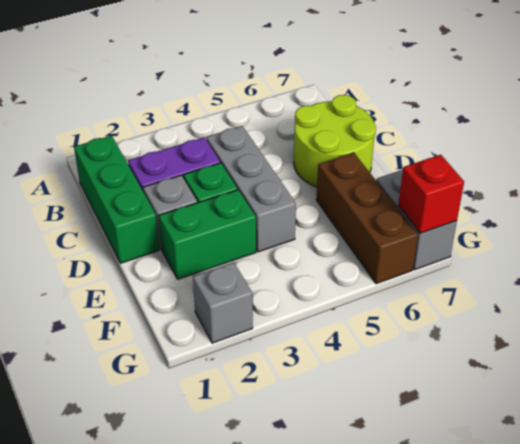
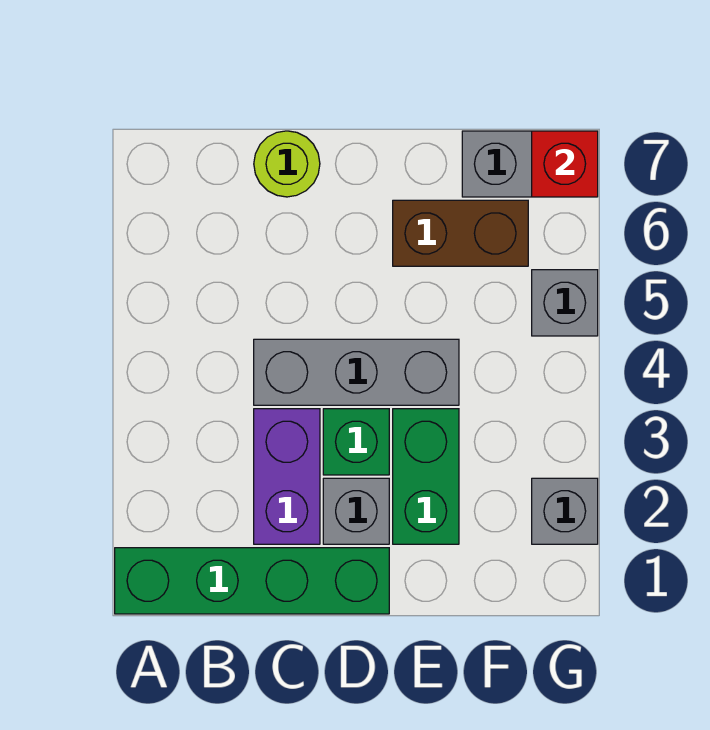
green 1x3 brick [74,136,159,263] -> green 1x4 brick [115,548,389,614]
lime 2x2 round brick [294,95,376,187] -> lime 1x1 round brick [254,131,320,197]
brown 1x3 brick [316,153,418,284] -> brown 1x2 brick [393,200,528,266]
none -> grey 1x1 brick [532,270,598,336]

